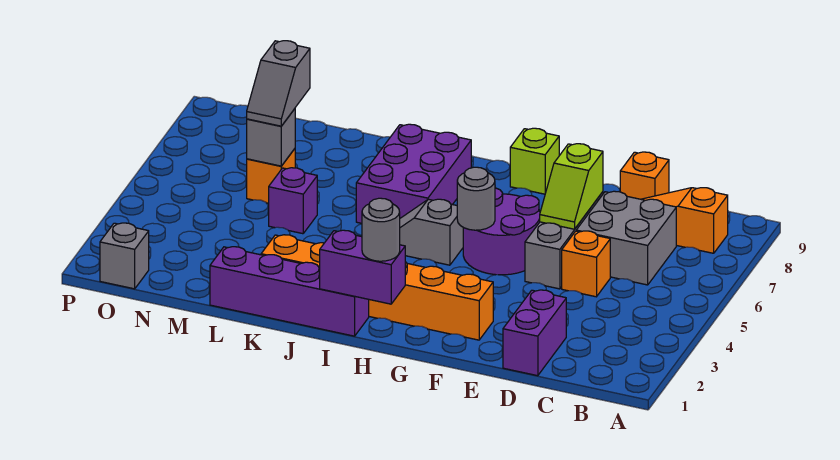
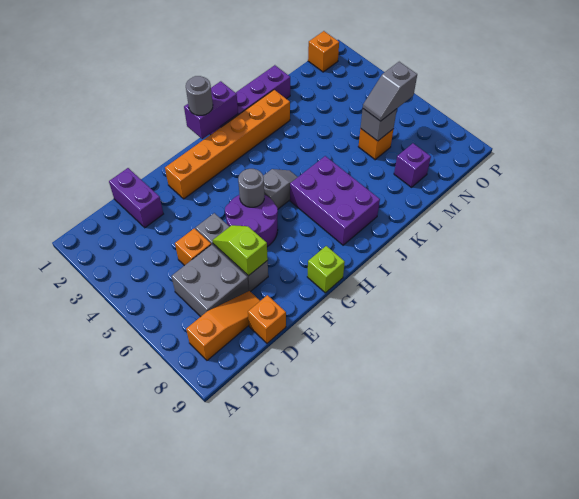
purple 1x1 brick [269,168,317,234] -> purple 1x1 brick moved to [394,143,431,187]
grey 1x2 slope [247,41,310,126] -> grey 1x2 slope turned to [363,62,417,121]
grey 1x1 brick [100,223,149,289] -> orange 1x1 brick [308,31,339,72]

